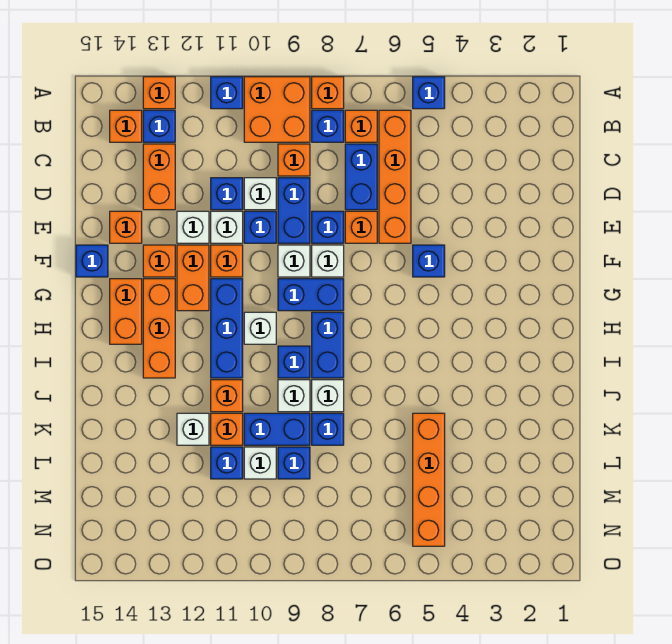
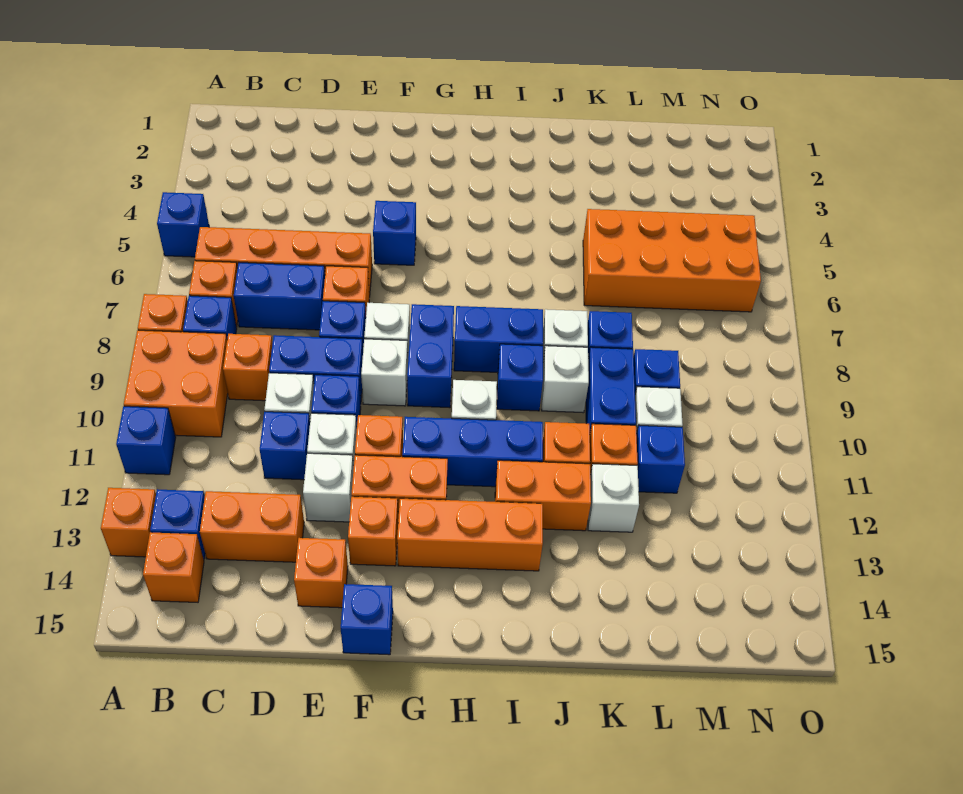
orange 1x2 brick [110,279,142,344] -> orange 1x2 brick moved to [495,460,591,531]
orange 1x4 brick [413,413,445,546] -> orange 2x4 brick [583,209,761,312]

